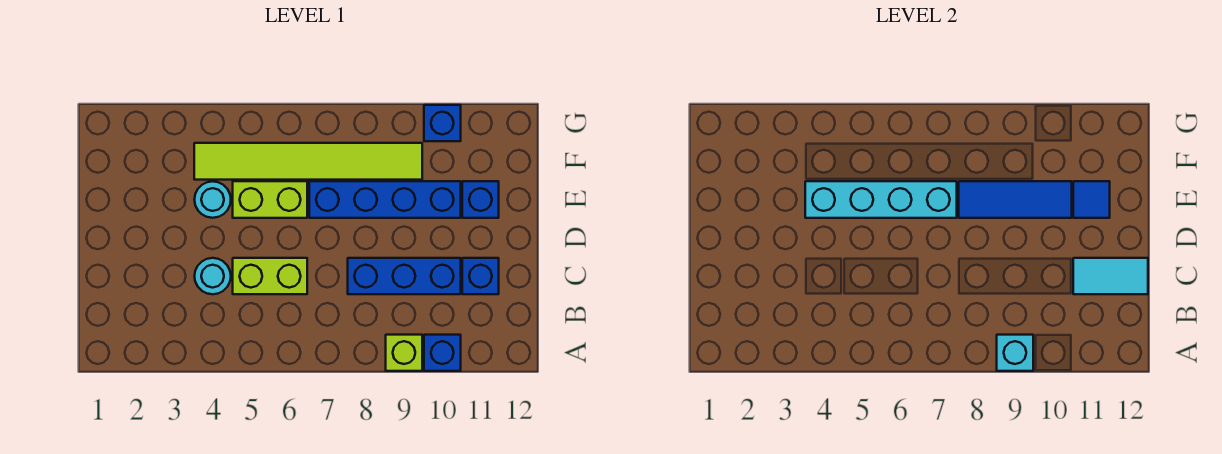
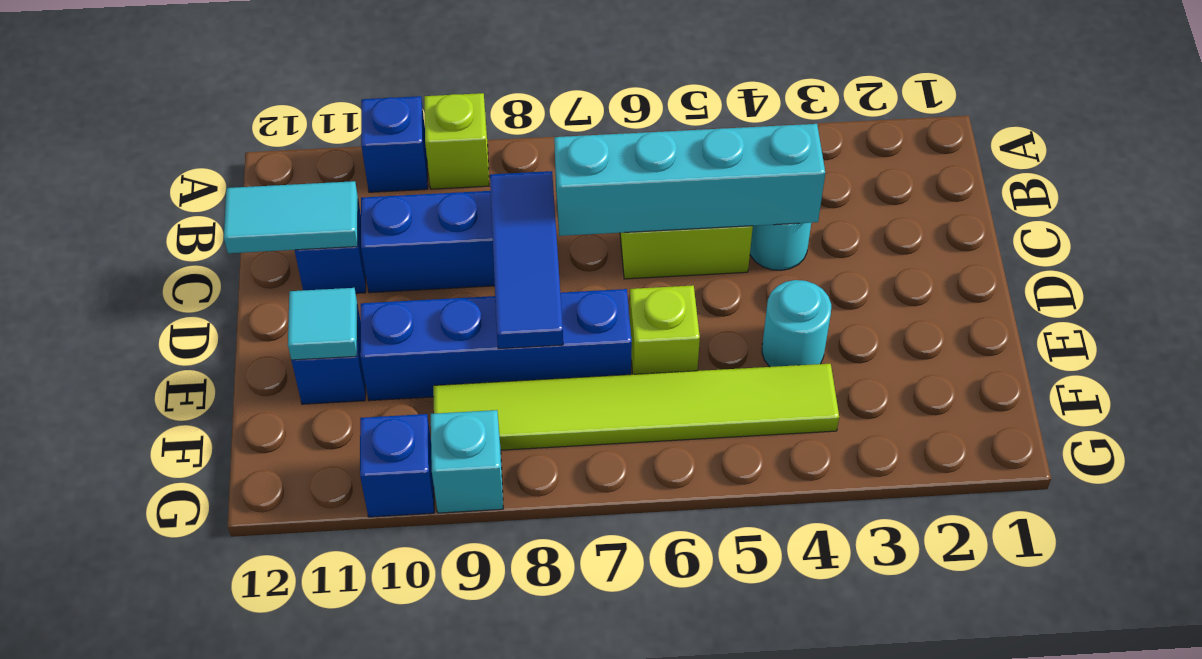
cyan 1x1 brick [997,335,1033,371] -> cyan 1x1 brick moved to [431,410,503,513]
cyan 1x4 brick [805,181,957,218] -> cyan 1x4 brick moved to [554,124,825,236]
lime 1x2 brick [233,181,307,218] -> lime 1x1 brick [629,285,700,374]
blue 1x3 tile [959,181,1072,218] -> blue 1x3 tile turned to [490,171,563,349]
blue 1x1 tile [1073,181,1110,218] -> cyan 1x1 tile [288,288,357,360]

